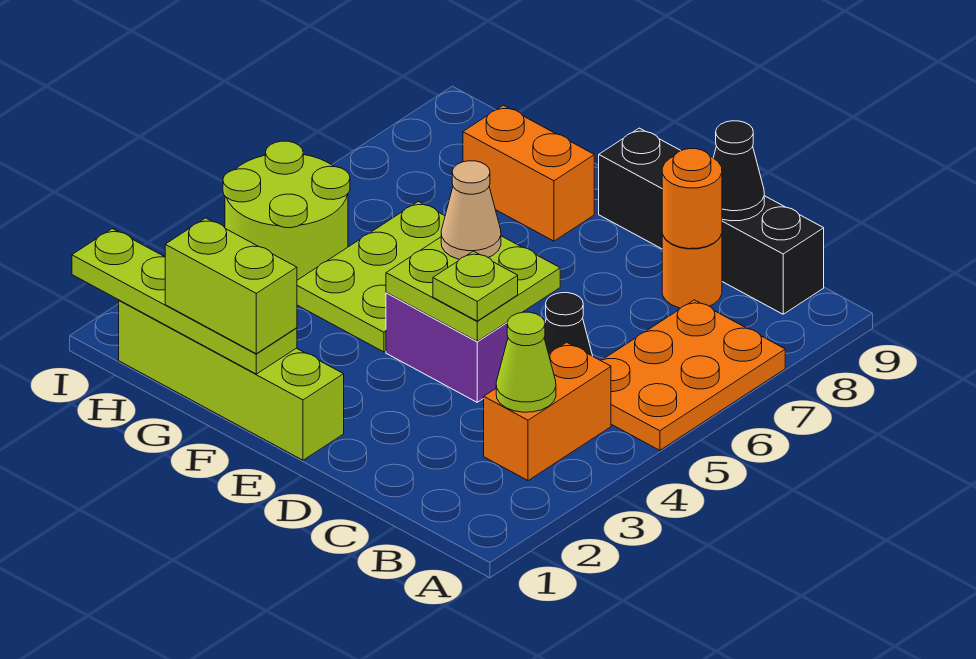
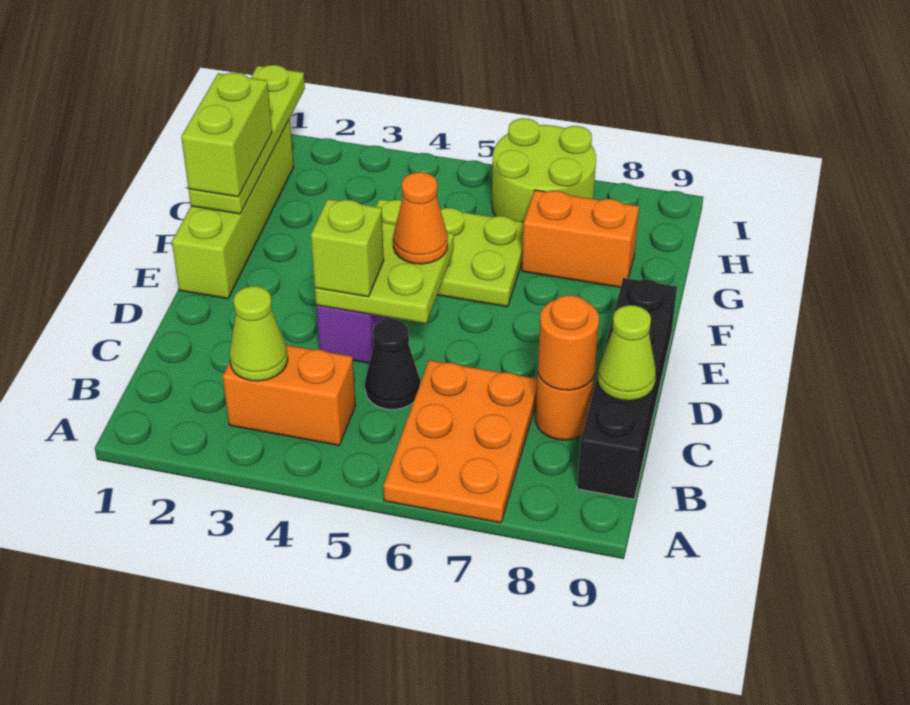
orange 2x3 plate [601,300,785,450] -> orange 2x3 plate turned to [383,360,537,523]
black 1x1 cone [713,121,764,221] -> lime 1x1 cone [597,305,656,401]
lime 1x1 plate [433,251,518,321] -> lime 1x1 brick [311,199,384,297]
tan 1x1 cone [441,161,501,260] -> orange 1x1 cone [393,172,448,264]
orange 1x2 brick [463,105,594,241] -> orange 1x2 brick turned to [522,190,639,287]
lime 2x2 round brick [223,141,350,280] -> lime 2x2 round brick moved to [492,118,596,222]

